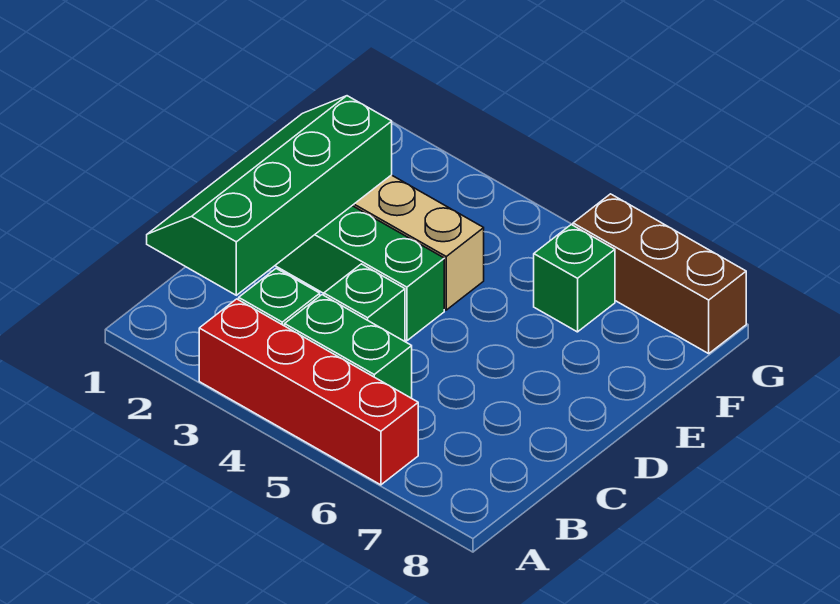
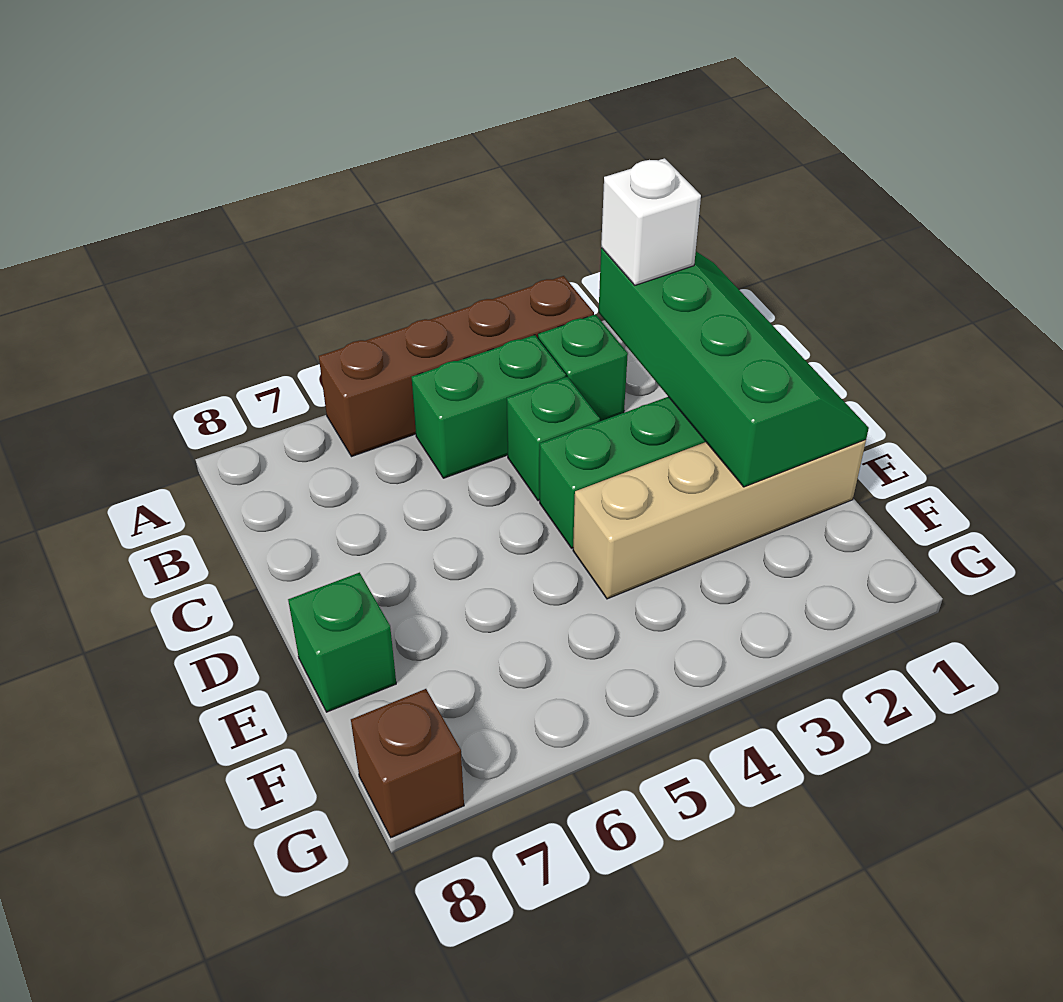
red 1x4 brick [199,299,418,485] -> brown 1x4 brick [319,276,594,457]
none -> white 1x1 brick [601,158,701,285]
green 1x1 brick [534,225,615,332] -> green 1x1 brick moved to [288,573,396,712]
brown 1x3 brick [573,194,746,354] -> brown 1x1 brick [351,689,464,838]

